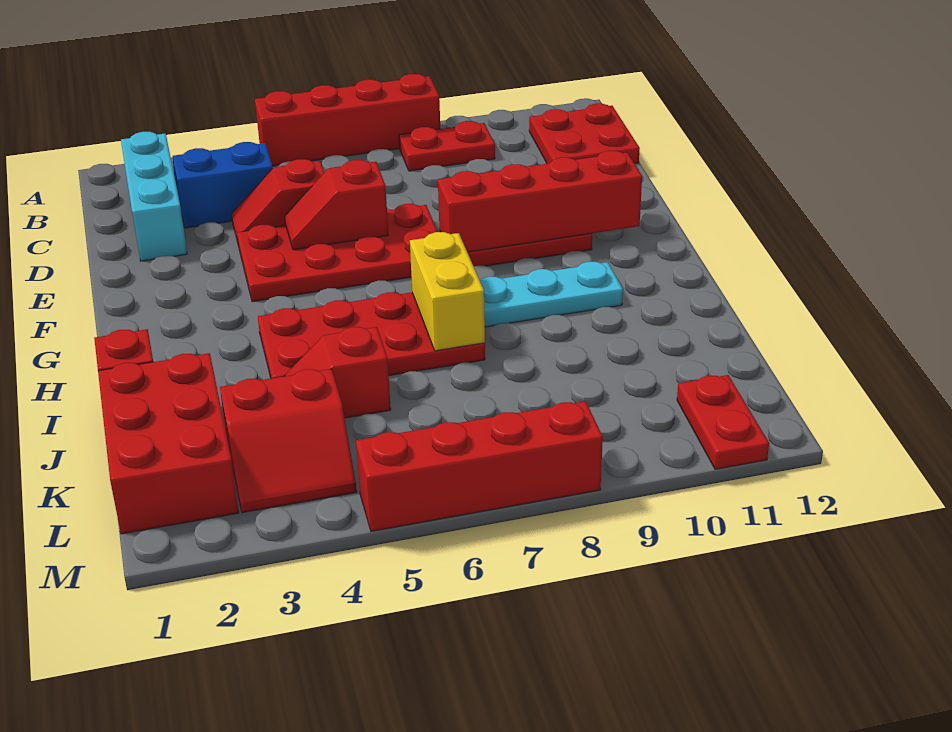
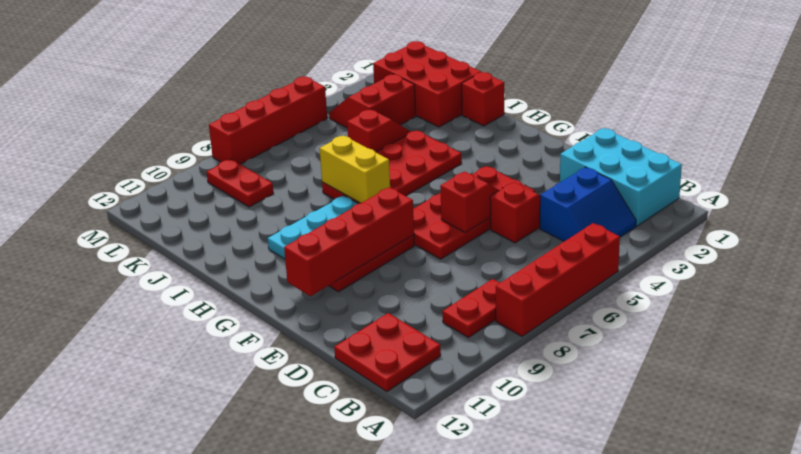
cyan 1x3 brick [121,132,187,261] -> cyan 2x3 brick [560,128,682,226]
red 1x2 plate [677,375,769,469] -> red 1x2 plate moved to [207,159,274,207]

